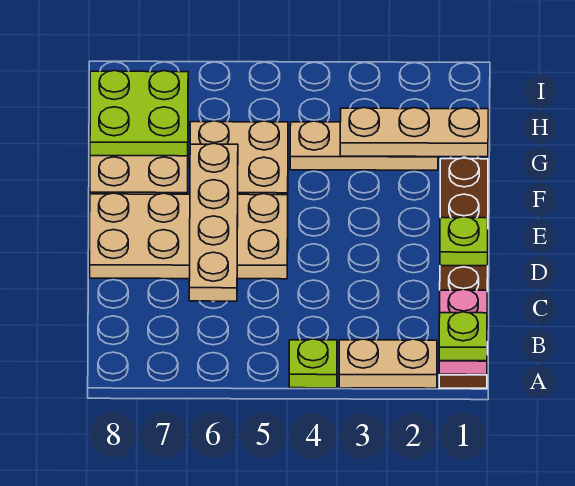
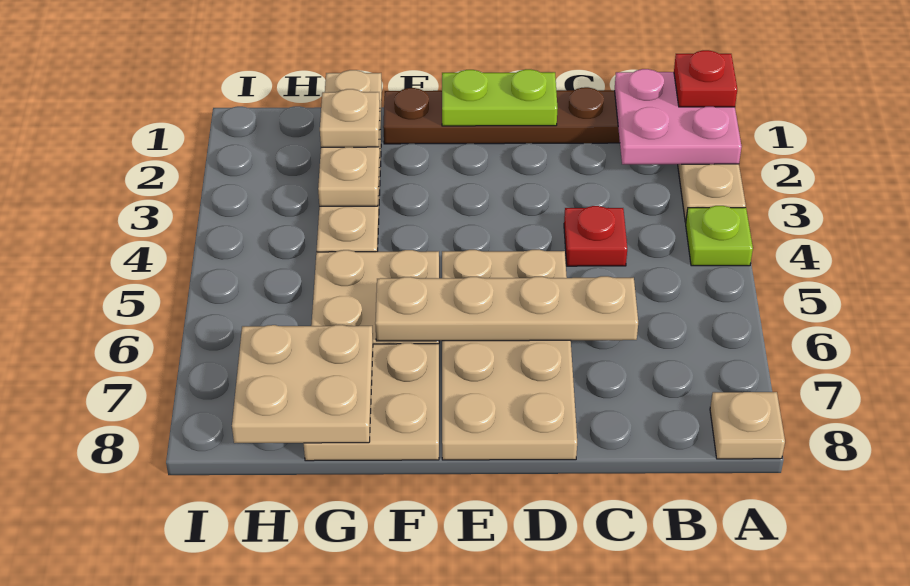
pink 1x2 plate [439,289,487,375] -> pink 2x2 plate [615,69,742,164]
lime 1x1 plate [439,312,487,361] -> red 1x1 plate [674,50,737,107]
none -> tan 1x1 plate [710,392,785,459]
none -> red 1x1 plate [564,206,627,266]
lime 1x1 plate [440,217,488,266] -> lime 1x2 plate [442,69,558,126]
none -> tan 1x1 plate [320,89,380,147]
lime 2x2 plate [90,71,188,156] -> tan 2x2 plate [232,325,373,443]

